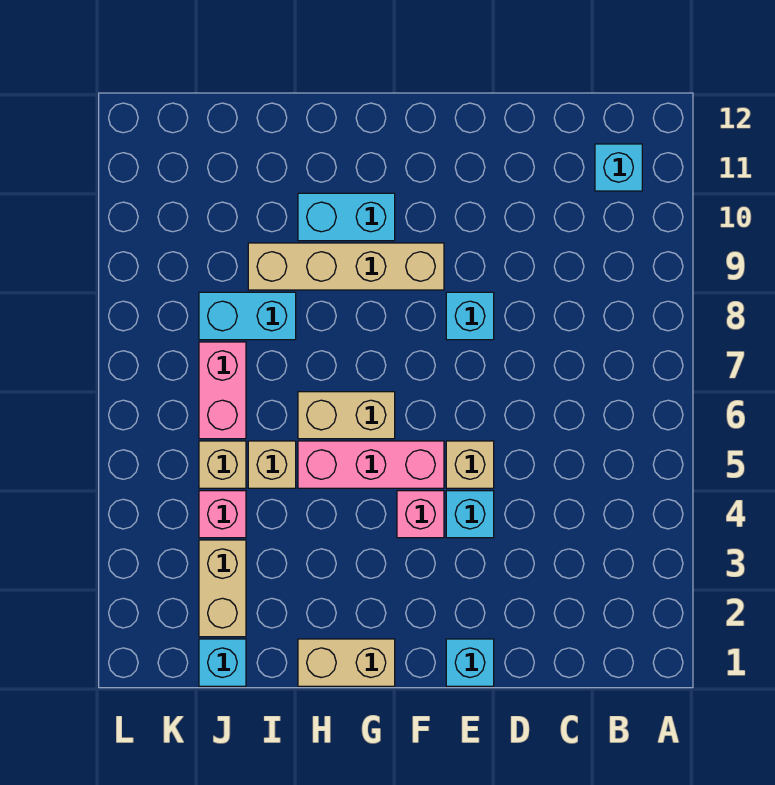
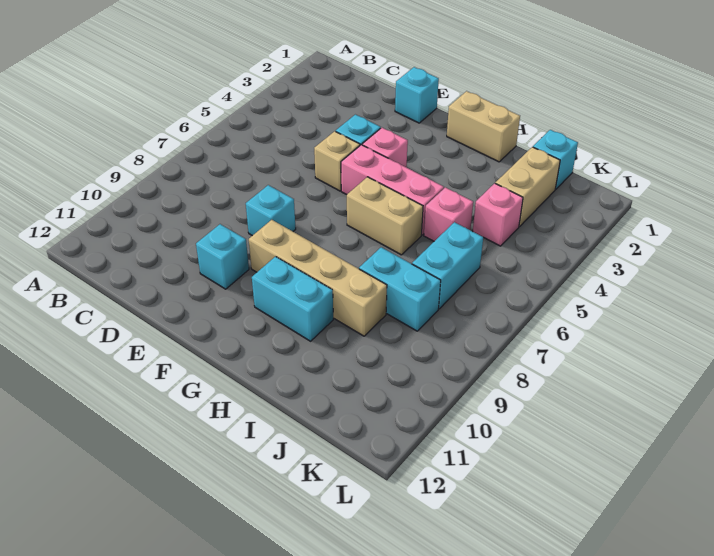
cyan 1x1 brick [595,144,642,191] -> cyan 1x1 brick moved to [196,224,249,289]
tan 1x1 brick [248,441,296,488] -> pink 1x1 brick [424,187,473,241]
tan 1x1 brick [199,441,246,488] -> none
pink 1x2 brick [199,342,246,439] -> cyan 1x2 brick [412,222,483,309]

